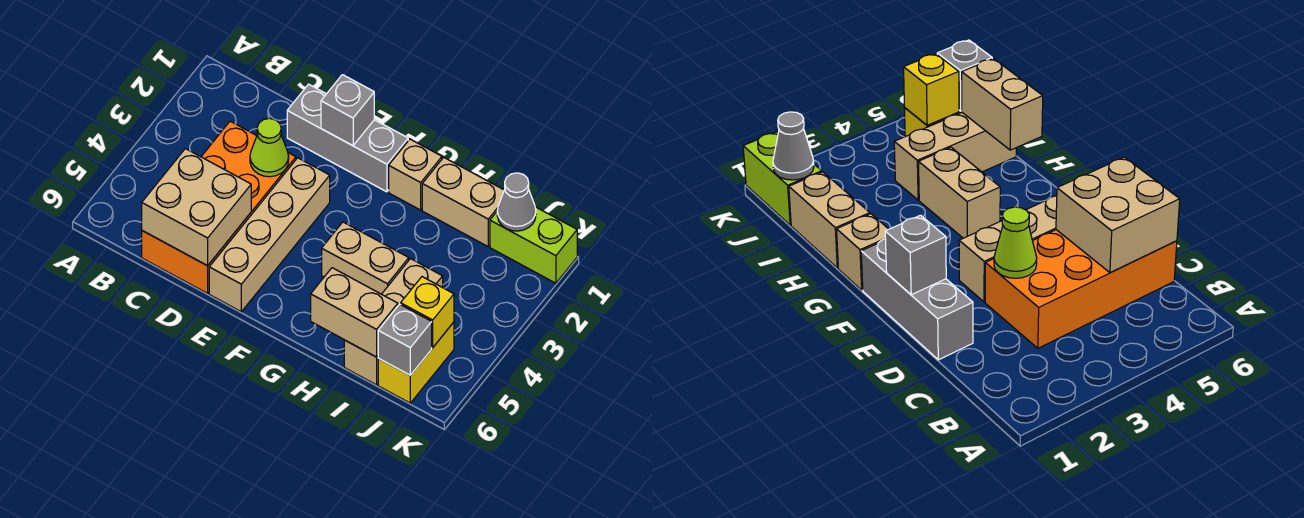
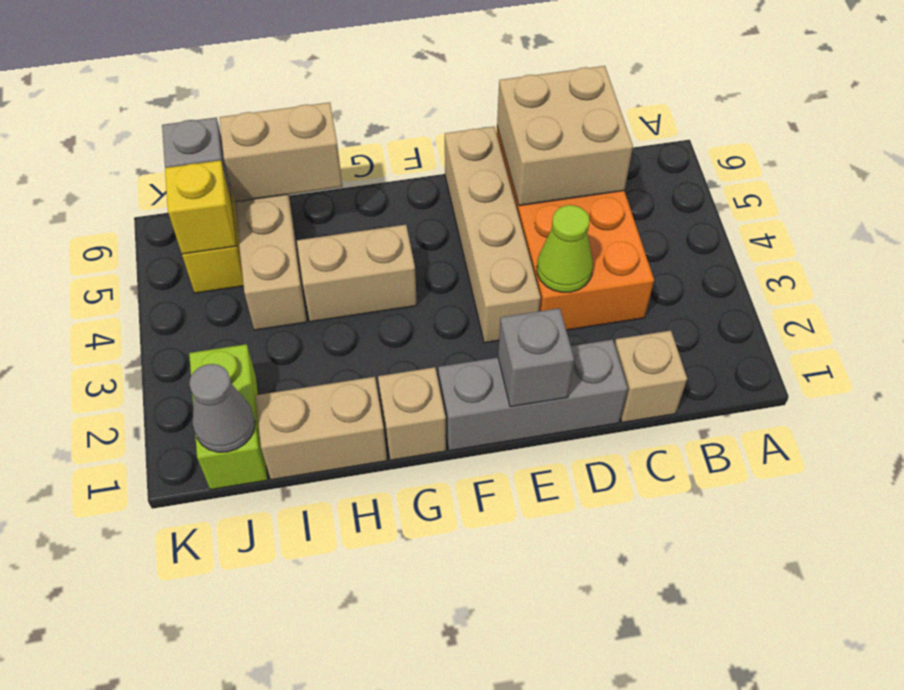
none -> tan 1x1 brick [615,331,687,423]
lime 1x2 brick [490,207,577,283] -> lime 1x2 brick turned to [189,344,268,490]

